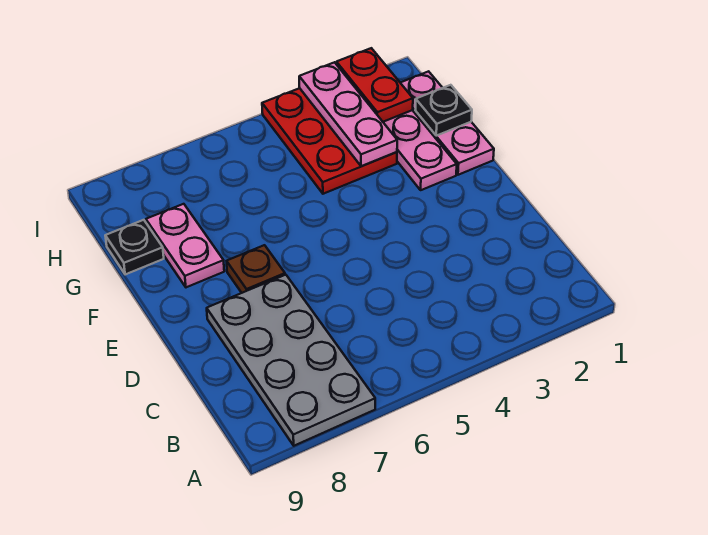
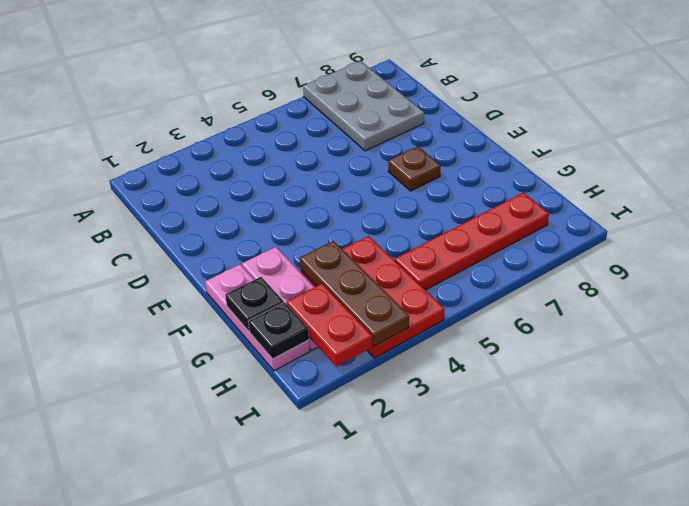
grey 2x4 plate [207,275,375,446] -> grey 2x3 plate [303,61,424,151]
pink 1x2 plate [146,204,224,287] -> none
pink 1x3 plate [299,62,397,166] -> brown 1x3 plate [300,241,409,346]
black 1x1 plate [105,220,164,275] -> black 1x1 plate moved to [248,302,309,359]
none -> red 1x4 plate [395,193,549,290]

